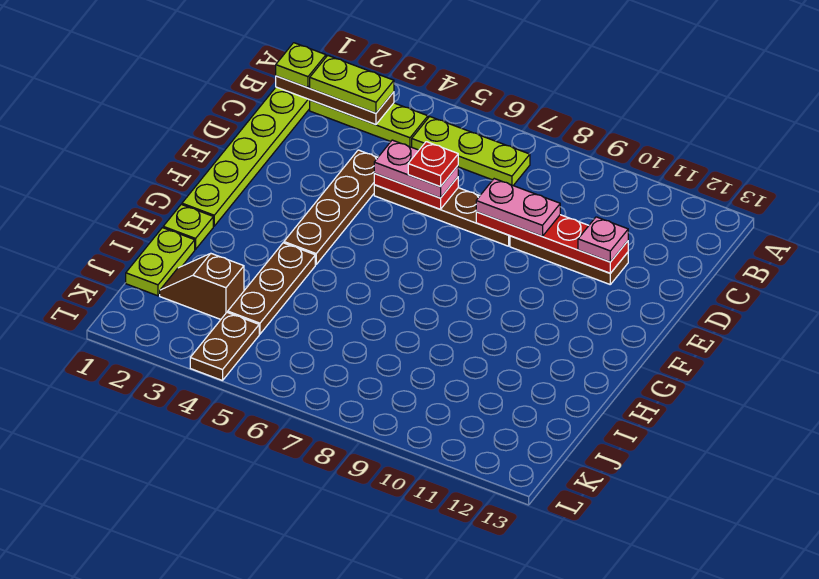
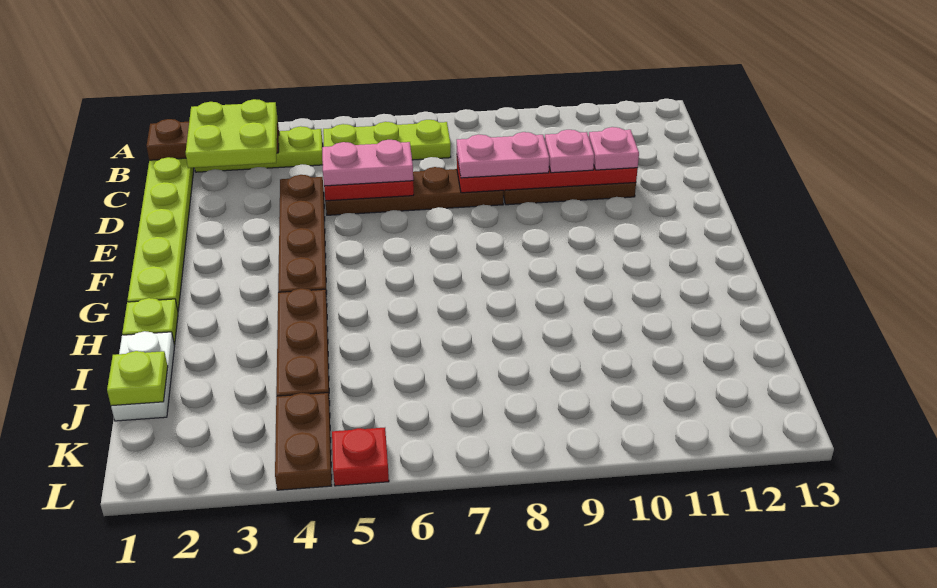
lime 1x1 plate [276,43,326,88] -> lime 1x1 plate moved to [107,351,168,406]
lime 1x2 plate [310,56,394,113] -> lime 2x2 plate [186,99,277,168]
red 1x1 plate [408,142,458,187] -> red 1x1 plate moved to [332,428,389,486]
none -> pink 1x1 plate [545,130,594,173]
lime 1x2 plate [126,228,195,296] -> white 1x2 plate [111,331,175,421]
brown 1x2 slope [160,254,244,319] -> none

